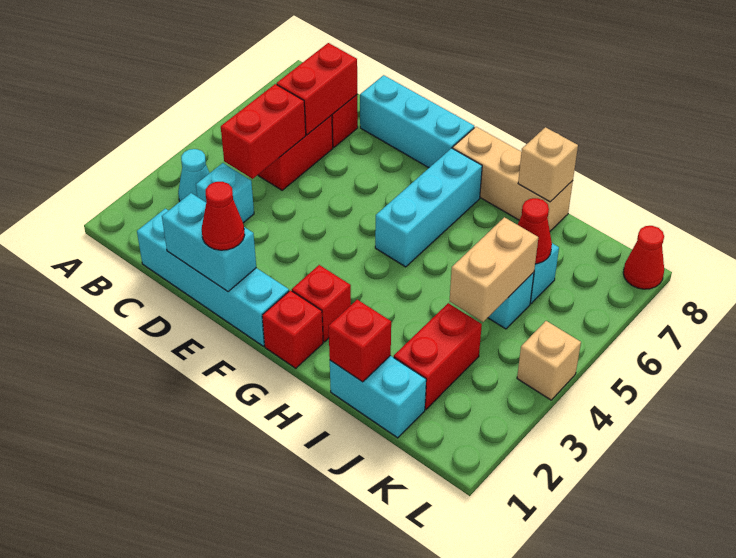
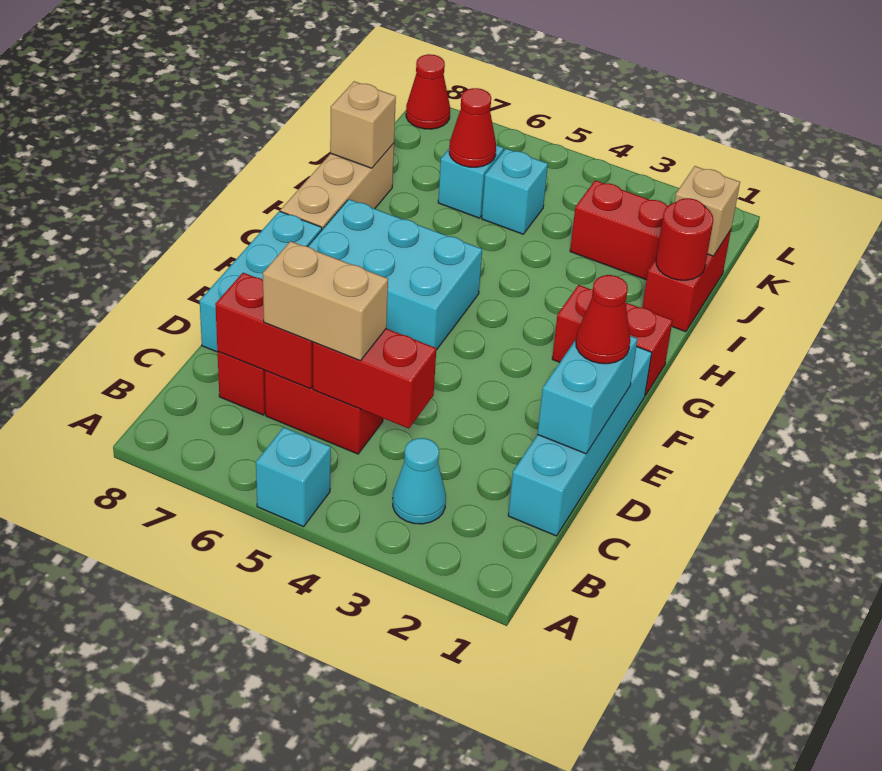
cyan 1x1 brick [196,163,254,223] -> cyan 1x1 brick moved to [256,427,331,527]
cyan 1x3 brick [375,148,482,267] -> cyan 2x3 brick [308,199,482,350]
cyan 1x2 brick [330,356,426,438] -> red 1x2 brick [642,230,731,332]
red 1x1 brick [329,300,391,382] -> red 1x1 round brick [656,198,713,280]
tan 1x2 brick [450,217,538,322] -> tan 1x2 brick moved to [263,241,388,361]
tan 1x1 brick [517,321,581,400] -> tan 1x1 brick moved to [675,166,740,256]

